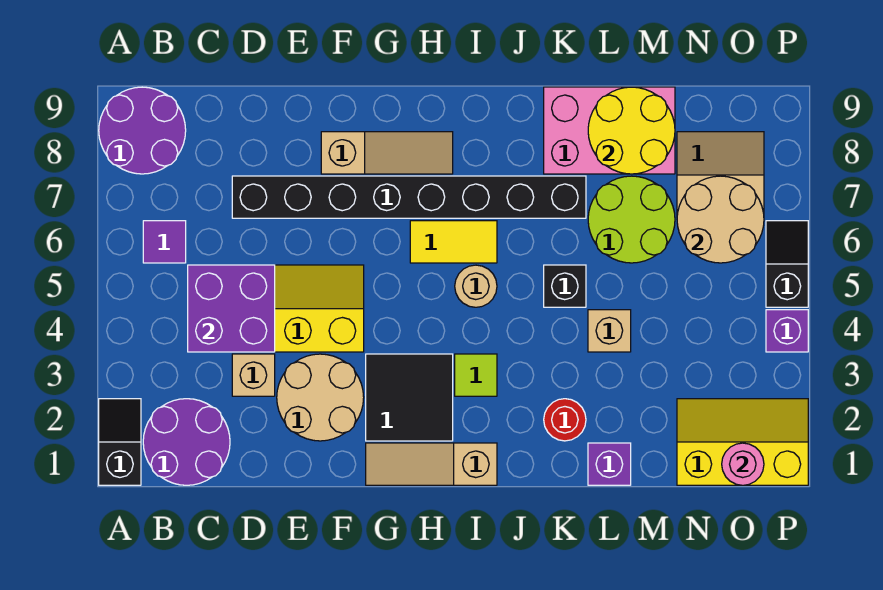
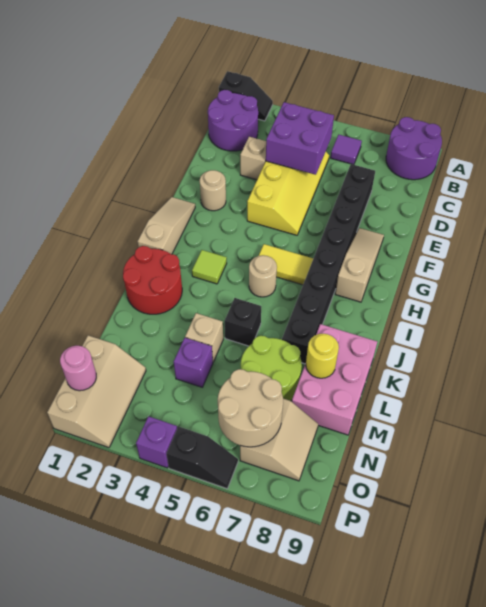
tan 2x2 round brick [277,354,364,441] -> tan 1x1 round brick [200,170,226,211]
tan 1x3 slope [321,132,453,174] -> tan 1x3 slope turned to [335,228,384,302]
black 2x2 tile [366,354,453,441] -> none
yellow 1x2 tile [410,221,497,263] -> yellow 1x2 tile turned to [259,244,313,285]
red 1x1 round brick [544,399,586,441] -> red 2x2 round brick [123,246,182,314]
purple 1x1 brick [588,443,631,485] -> purple 1x1 brick moved to [174,338,213,387]
yellow 2x2 round brick [588,87,675,174] -> yellow 1x1 round brick [306,334,339,378]
yellow 2x3 slope [677,399,808,485] -> tan 2x3 slope [47,335,146,448]

